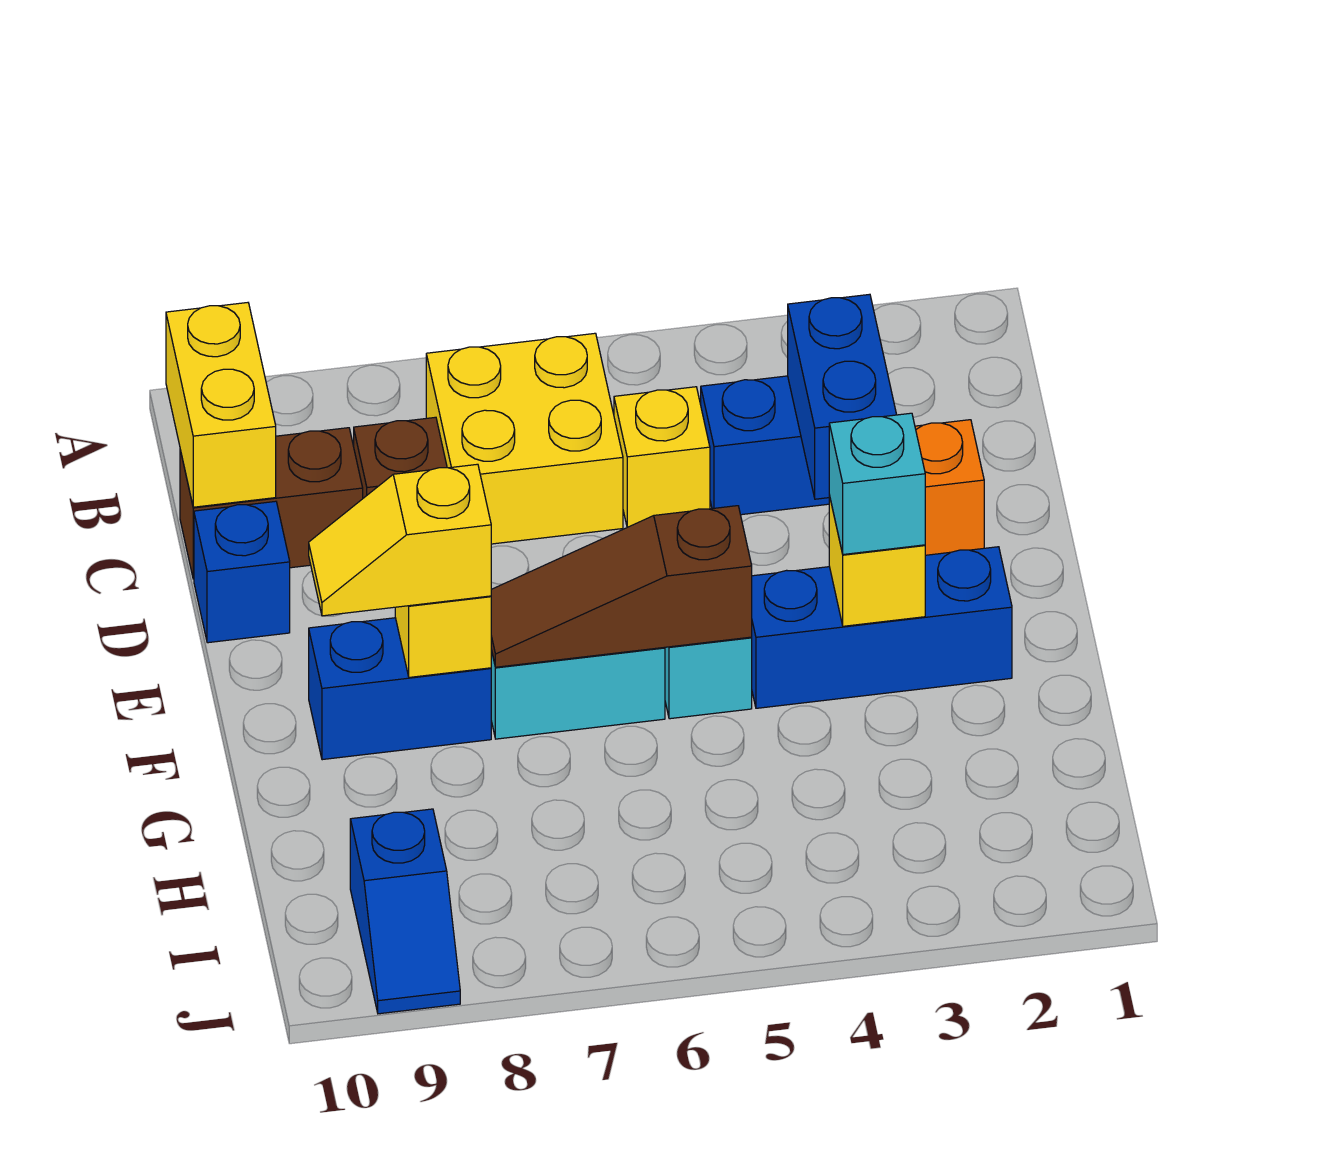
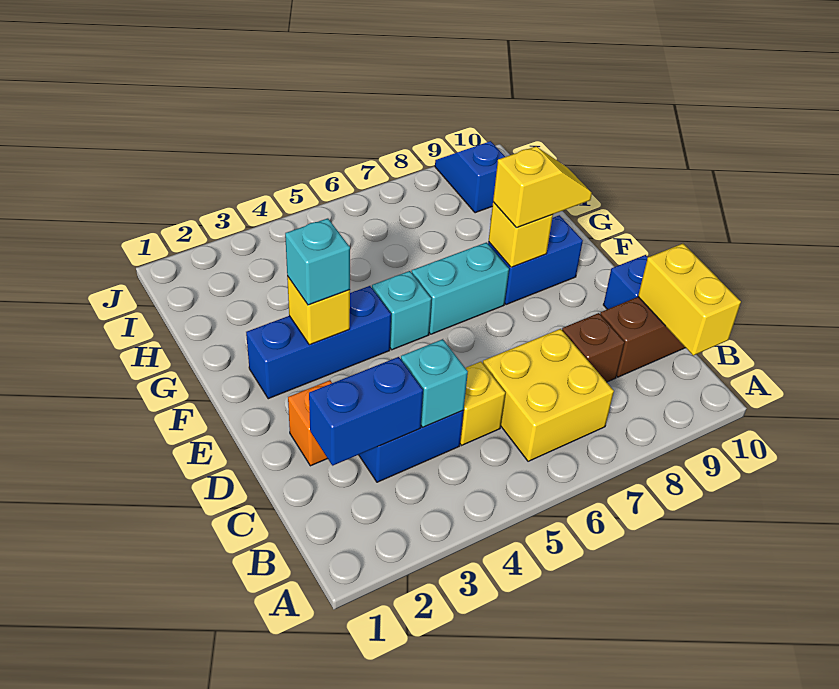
blue 1x2 brick [788,294,897,499] -> blue 1x2 brick turned to [309,357,423,466]
none -> cyan 1x1 brick [401,339,468,427]
brown 1x3 slope [491,506,752,667] -> none

